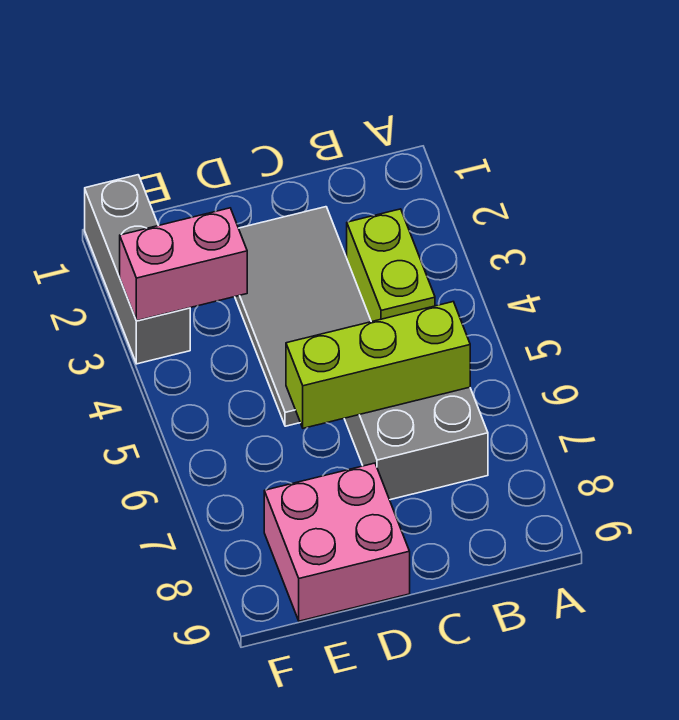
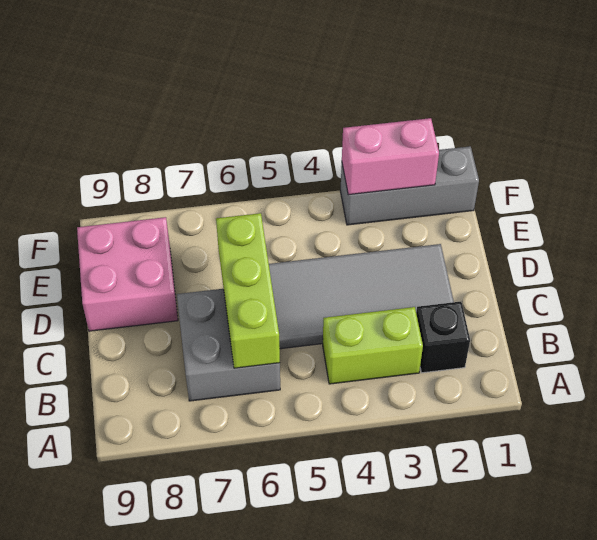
none -> black 1x1 brick [416,302,470,373]
pink 1x2 brick [120,208,247,321] -> pink 1x2 brick turned to [342,118,439,195]

